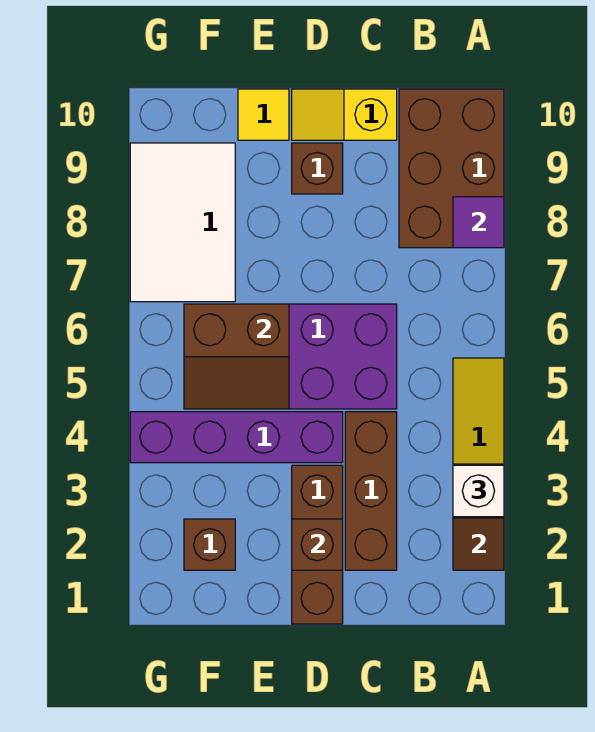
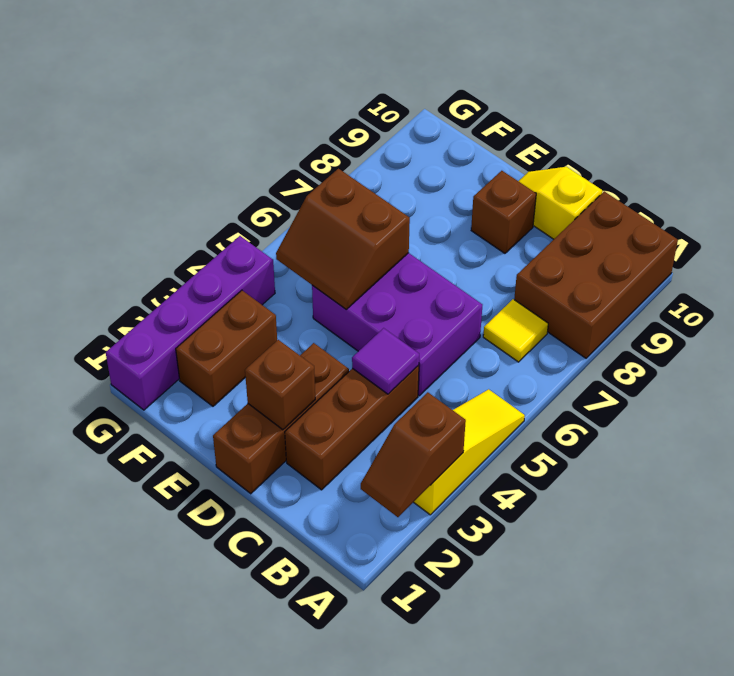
white 1x1 brick [453,465,504,517] -> none
purple 1x1 tile [453,197,504,248] -> purple 1x1 tile moved to [352,328,419,394]
purple 1x4 brick [130,412,343,463] -> purple 1x4 brick turned to [106,236,275,410]
yellow 1x1 tile [238,89,289,140] -> yellow 1x1 tile moved to [483,299,548,362]
brown 1x1 brick [184,519,235,570] -> brown 1x2 brick [176,290,277,406]
white 2x3 tile [130,143,235,302] -> none

